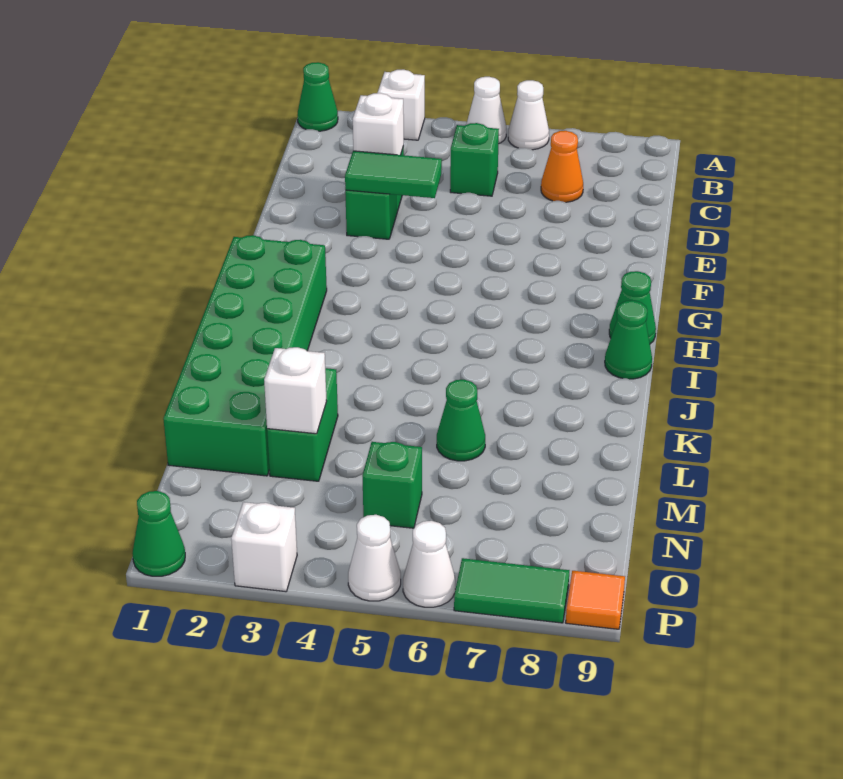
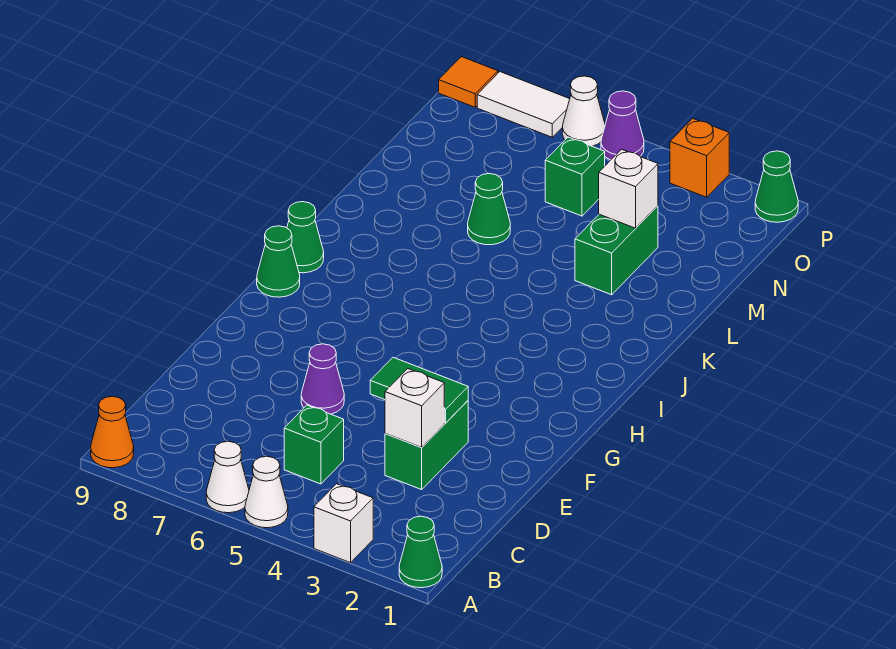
orange 1x1 cone [541,131,583,202] -> orange 1x1 cone moved to [91,396,134,468]
none -> purple 1x1 cone [301,344,344,414]
green 2x6 brick [163,235,327,476] -> none
white 1x1 brick [231,502,297,592] -> orange 1x1 brick [670,118,729,197]
white 1x1 cone [348,515,401,601] -> purple 1x1 cone [601,91,644,160]
green 1x2 tile [454,558,570,623] -> white 1x2 tile [477,72,570,137]

